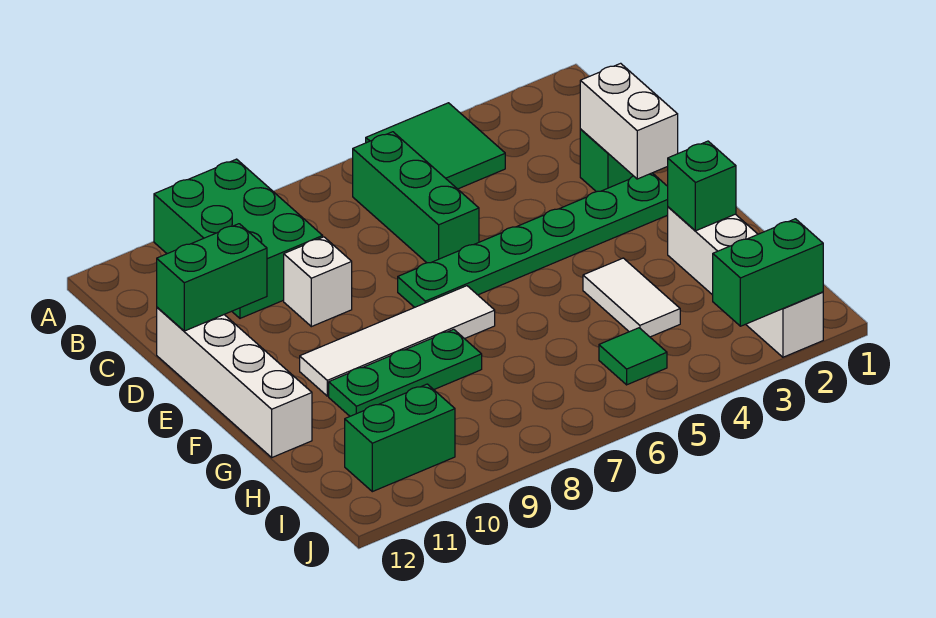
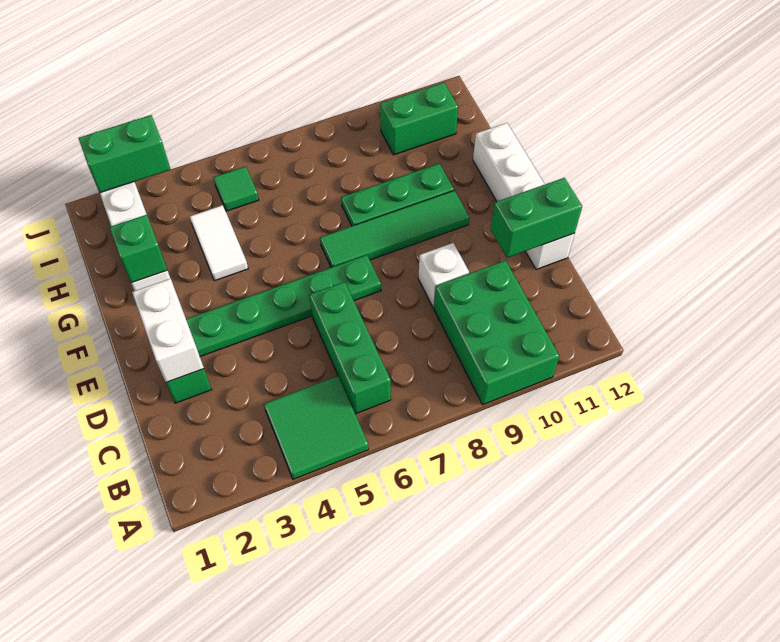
white 1x4 tile [300,286,495,396] -> green 1x4 tile [320,191,469,267]

